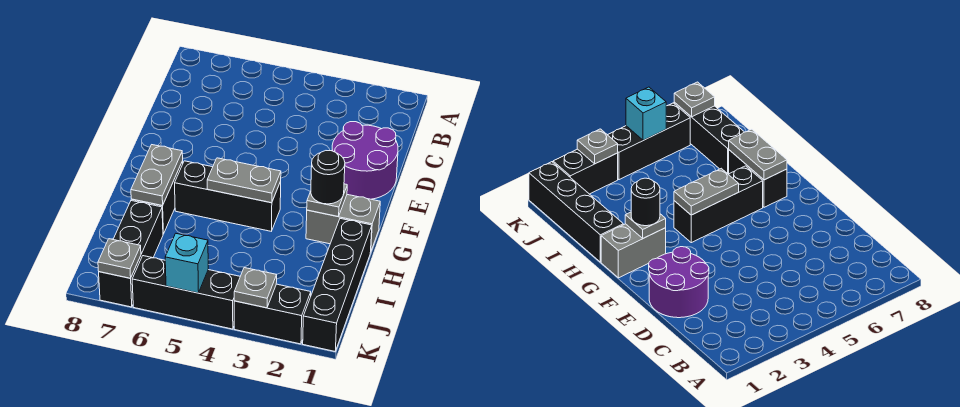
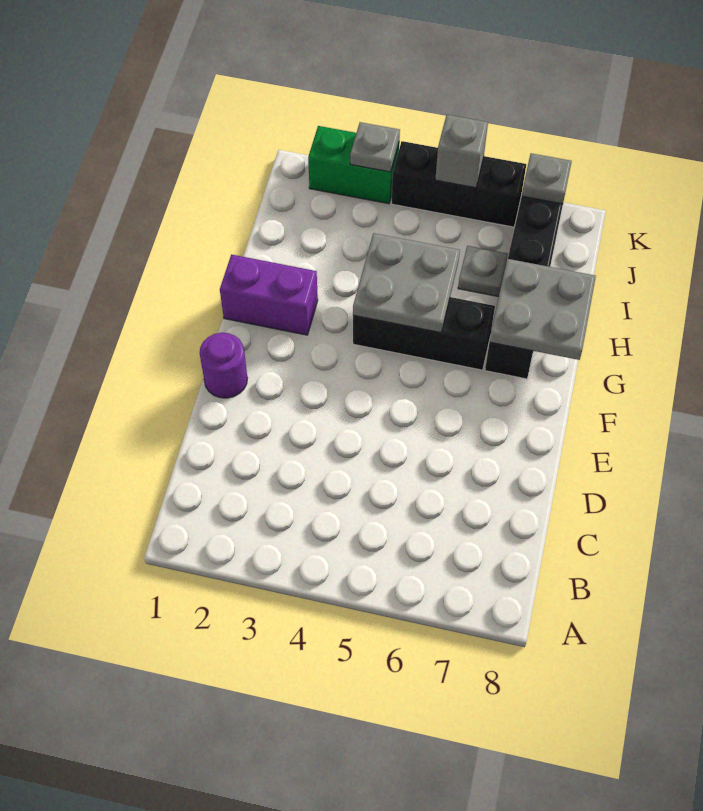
purple 2x2 round brick [332,122,398,199] -> purple 1x1 round brick [200,333,247,398]
grey 1x2 brick [306,195,380,251] -> purple 1x2 brick [220,255,318,335]
grey 1x1 plate [307,184,347,217] -> grey 1x1 plate moved to [458,246,508,297]
black 1x1 round brick [311,151,345,204] -> none
grey 1x2 plate [207,158,281,203] -> grey 2x2 plate [353,233,460,333]
grey 1x2 plate [131,145,183,206] -> grey 2x2 plate [490,259,596,360]
black 1x4 brick [303,219,372,351] -> none
black 1x2 brick [234,284,311,344] -> green 1x2 brick [308,126,399,204]
cyan 1x1 brick [165,234,208,293] -> grey 1x1 brick [435,115,488,188]

